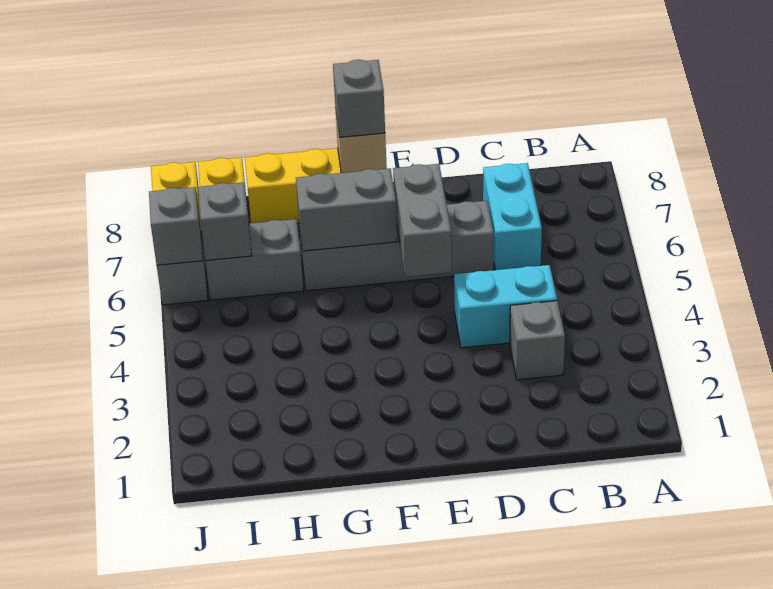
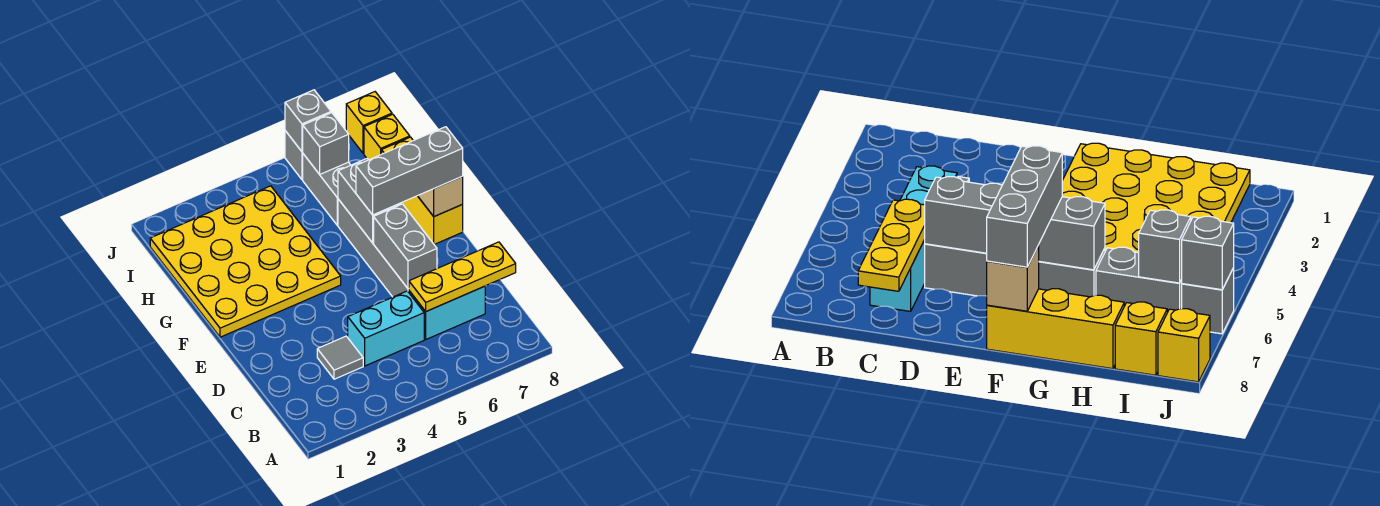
grey 1x1 brick [510,301,565,380] -> grey 1x1 tile [317,336,363,379]
cyan 1x2 brick [454,265,557,348] -> cyan 1x2 brick turned to [348,291,424,366]
none -> yellow 1x3 plate [409,242,516,311]
grey 1x2 brick [393,164,452,277] -> grey 1x2 brick turned to [374,204,437,289]
none -> yellow 4x4 plate [150,186,341,337]
grey 1x1 brick [333,60,385,137] -> grey 1x3 brick [356,127,463,215]

